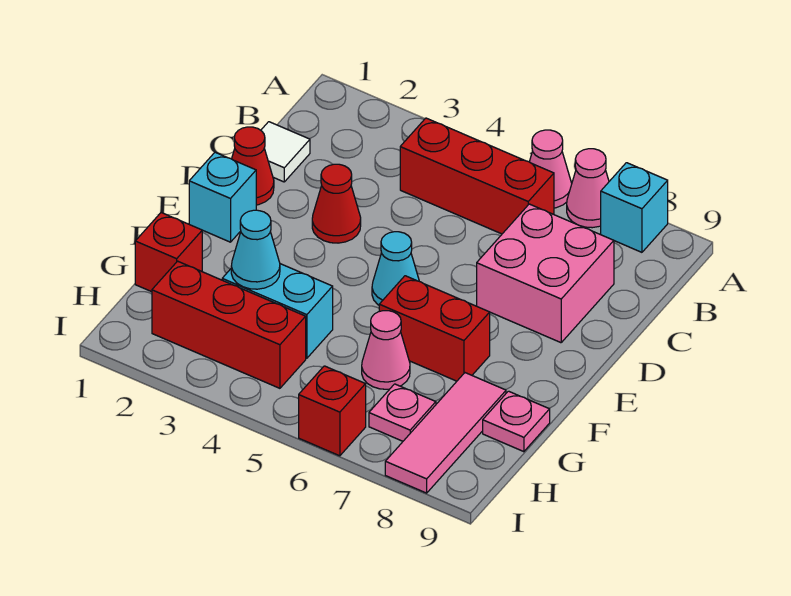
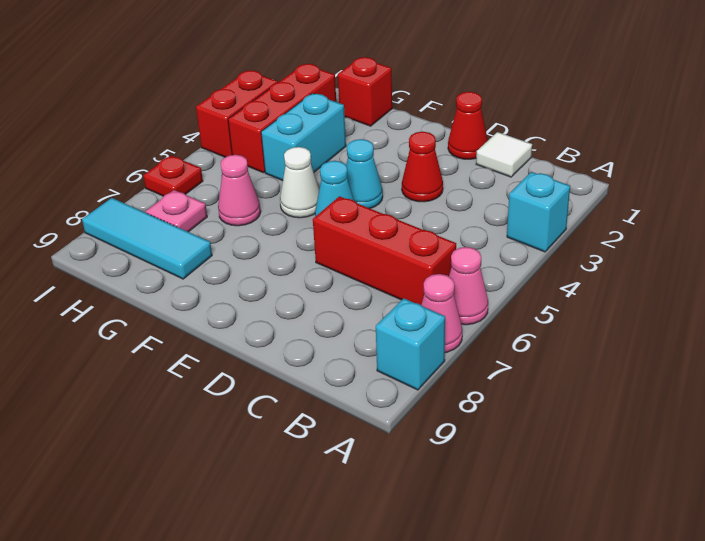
red 1x3 brick [400,118,554,234] -> red 1x3 brick turned to [313,196,456,305]
pink 2x2 brick [477,204,614,343] -> none
cyan 1x1 brick [189,152,256,242] -> cyan 1x1 brick moved to [507,172,570,252]
none -> white 1x1 cone [280,147,319,218]
red 1x2 brick [379,276,490,381] -> red 1x2 brick moved to [196,70,278,157]
cyan 1x1 cone [231,210,280,289] -> cyan 1x1 cone moved to [346,139,383,208]
pink 1x3 tile [385,373,506,493] -> cyan 1x3 tile [82,198,212,279]
pink 1x1 plate [483,391,550,452] -> none
red 1x1 brick [299,366,366,456] -> red 1x1 plate [143,155,203,196]

